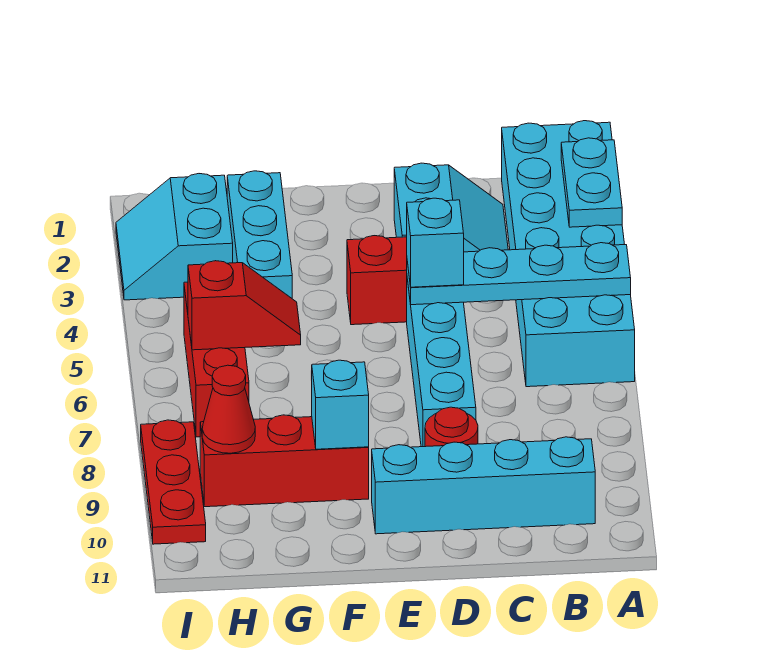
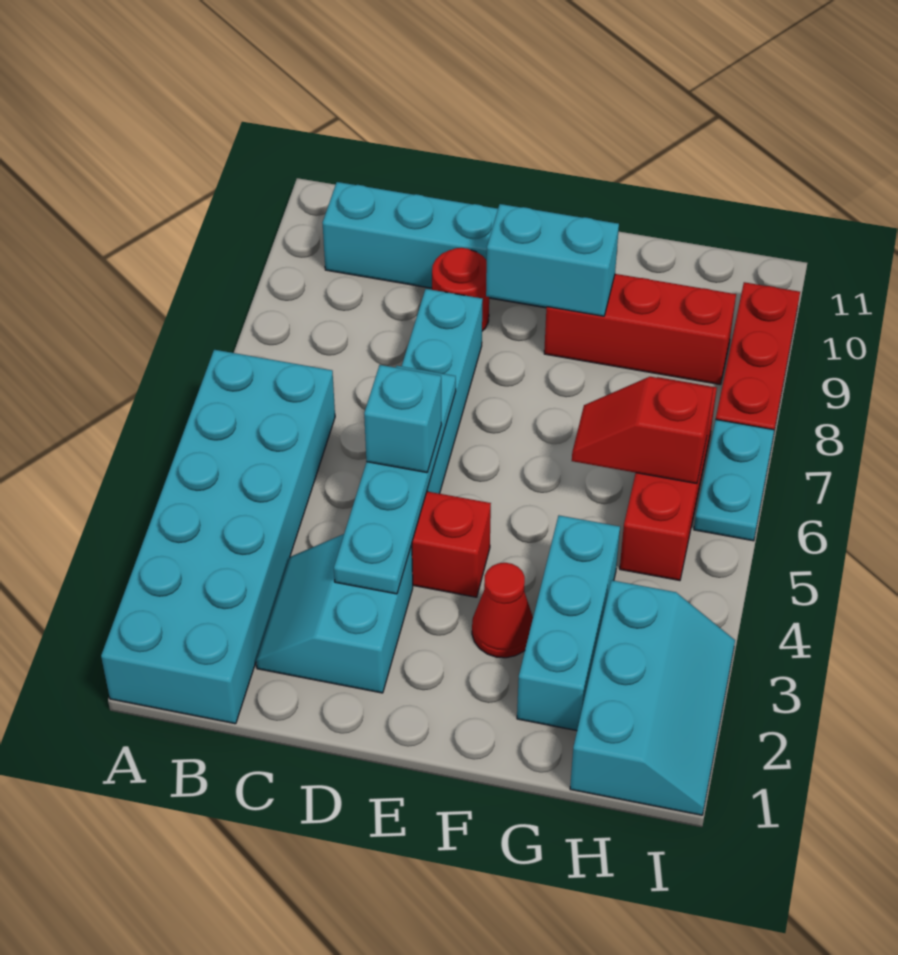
cyan 1x2 plate [561,138,622,227] -> cyan 1x2 plate moved to [694,420,774,541]
cyan 1x4 plate [407,243,631,305] -> cyan 1x4 plate turned to [334,366,456,594]
cyan 1x1 brick [311,360,369,449] -> cyan 1x2 brick [486,204,619,316]
cyan 2x2 slope [116,174,233,300] -> cyan 2x3 slope [570,580,735,815]
red 1x1 cone [202,365,255,453] -> red 1x1 cone moved to [472,563,533,658]

